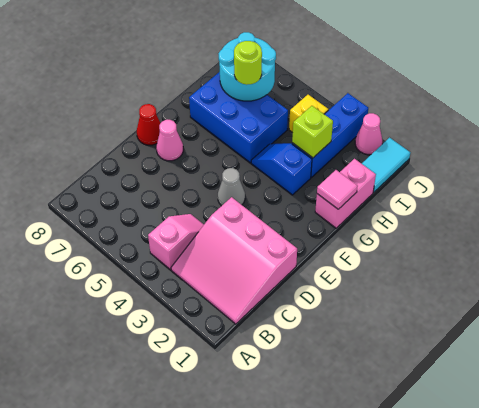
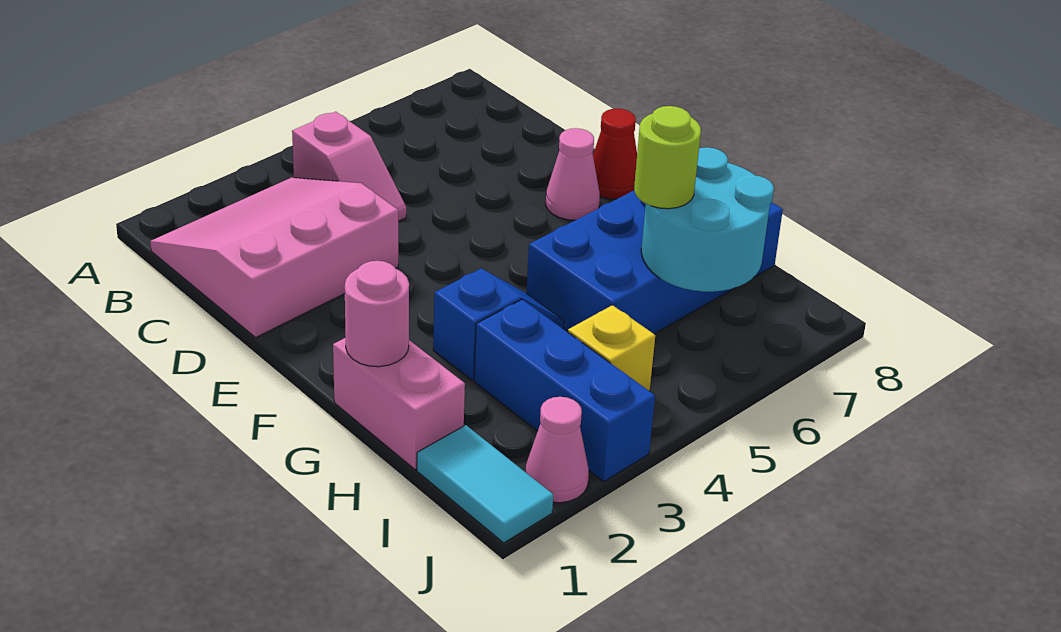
grey 1x1 cone [218,168,245,206] -> none
pink 1x1 tile [317,170,358,209] -> pink 1x1 round brick [345,261,409,367]
blue 2x3 brick [189,72,288,163] -> blue 2x4 brick [526,191,783,334]
lime 1x1 brick [292,106,333,158] -> none

